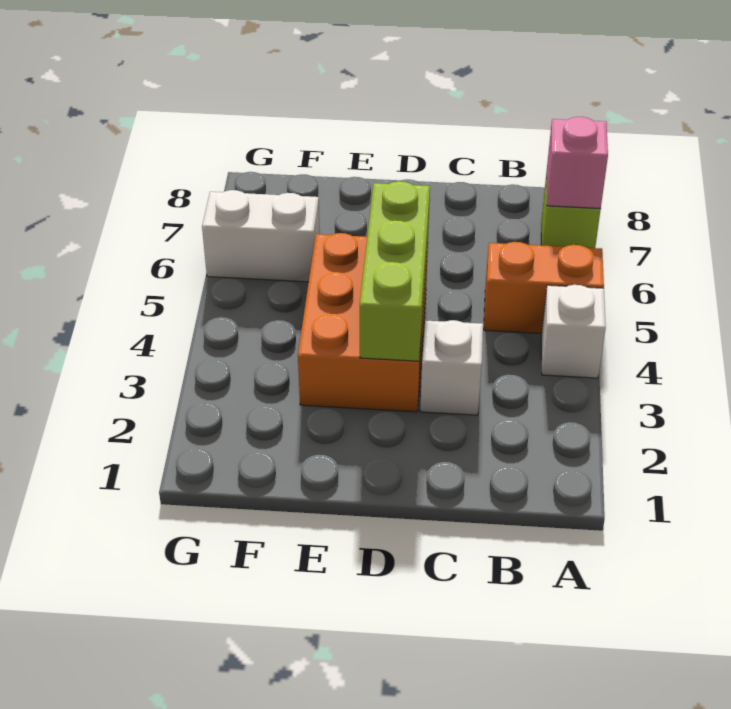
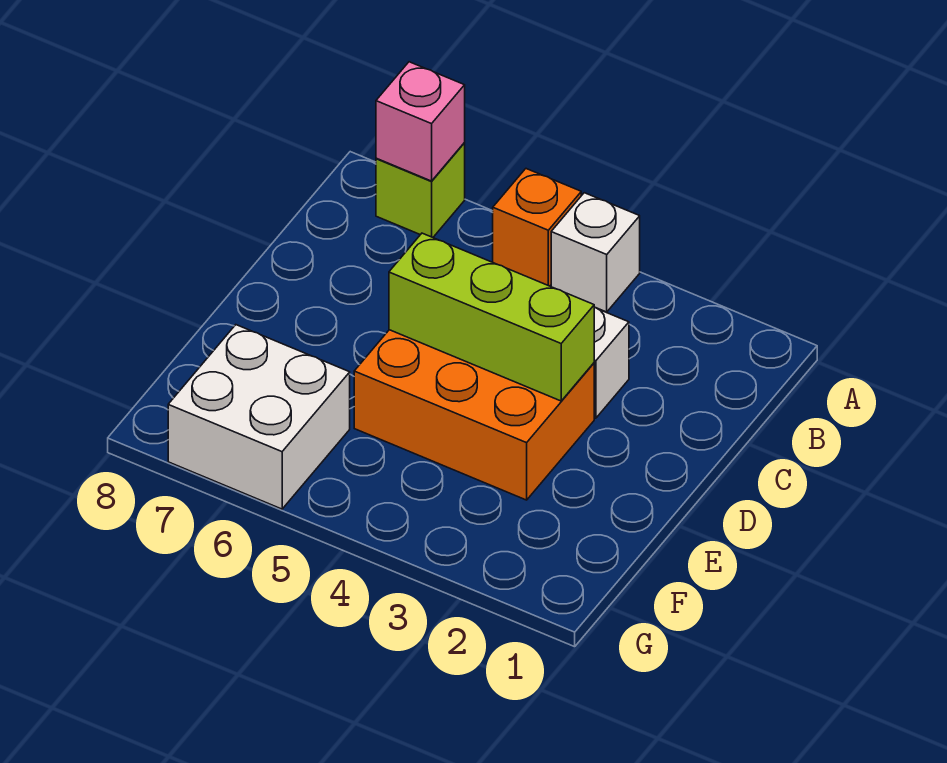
orange 1x2 brick [484,242,604,333] -> orange 1x1 brick [493,169,581,286]
white 1x2 brick [202,190,320,282] -> white 2x2 brick [168,325,350,509]

